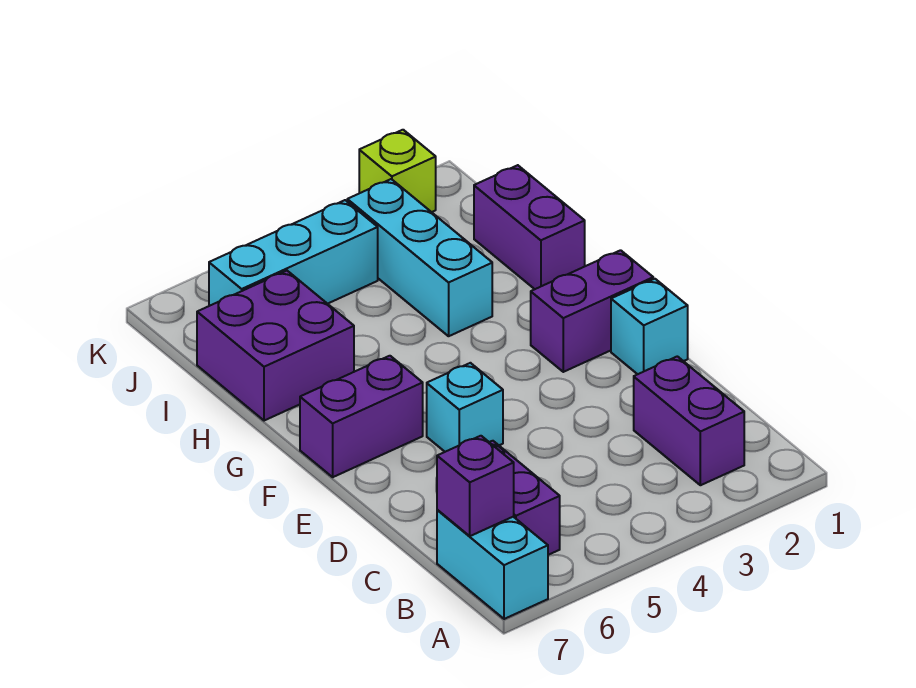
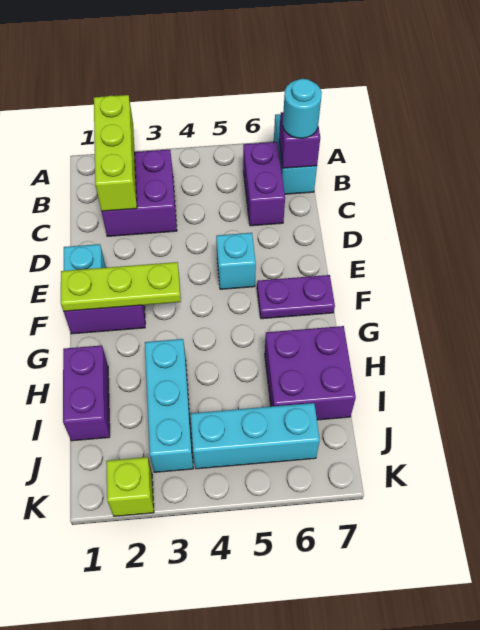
none -> lime 1x3 brick [94,95,137,211]
purple 1x2 brick [634,356,744,485] -> purple 2x2 brick [101,150,177,236]
none -> cyan 1x1 round brick [283,79,322,138]
none -> lime 1x3 plate [61,262,181,311]
purple 1x2 brick [300,356,423,477] -> purple 1x2 plate [257,275,335,319]

